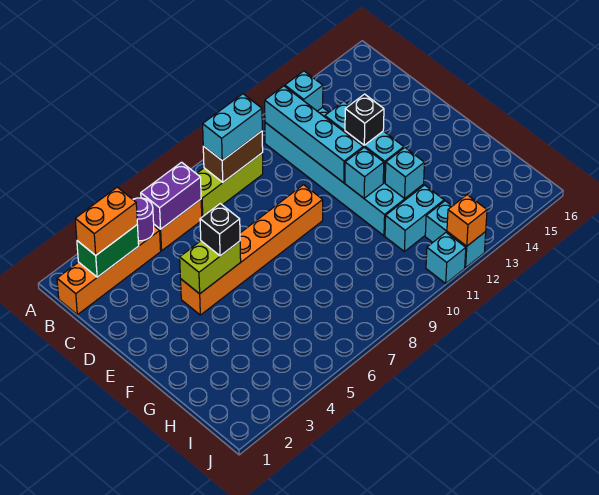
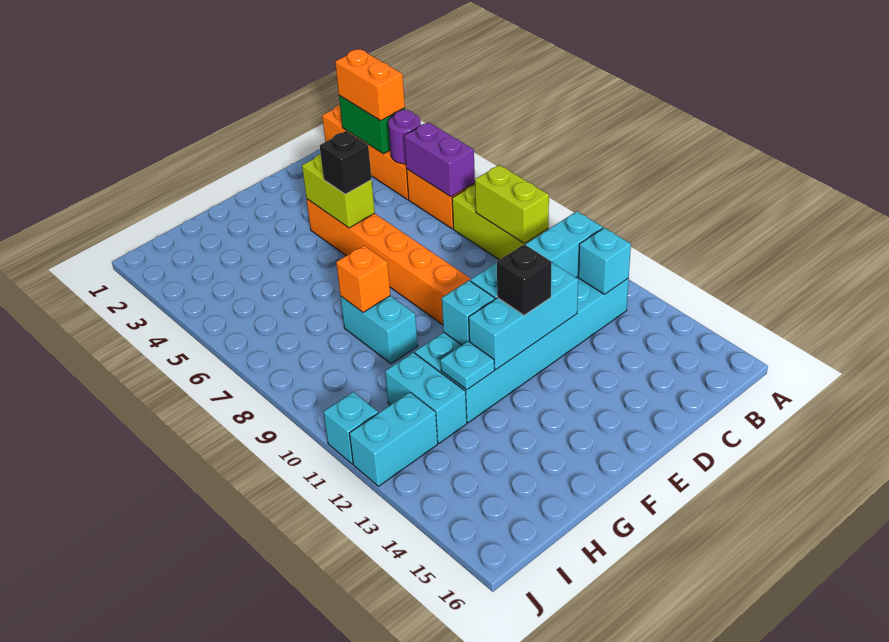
brown 1x2 brick [203,131,263,182] -> lime 1x2 brick [475,165,549,244]
cyan 1x2 brick [203,94,262,160] -> cyan 1x2 brick moved to [340,296,418,364]
cyan 1x1 brick [385,148,424,199] -> cyan 1x1 plate [440,341,495,390]
orange 1x1 brick [447,195,487,246] -> orange 1x1 brick moved to [336,246,390,312]

